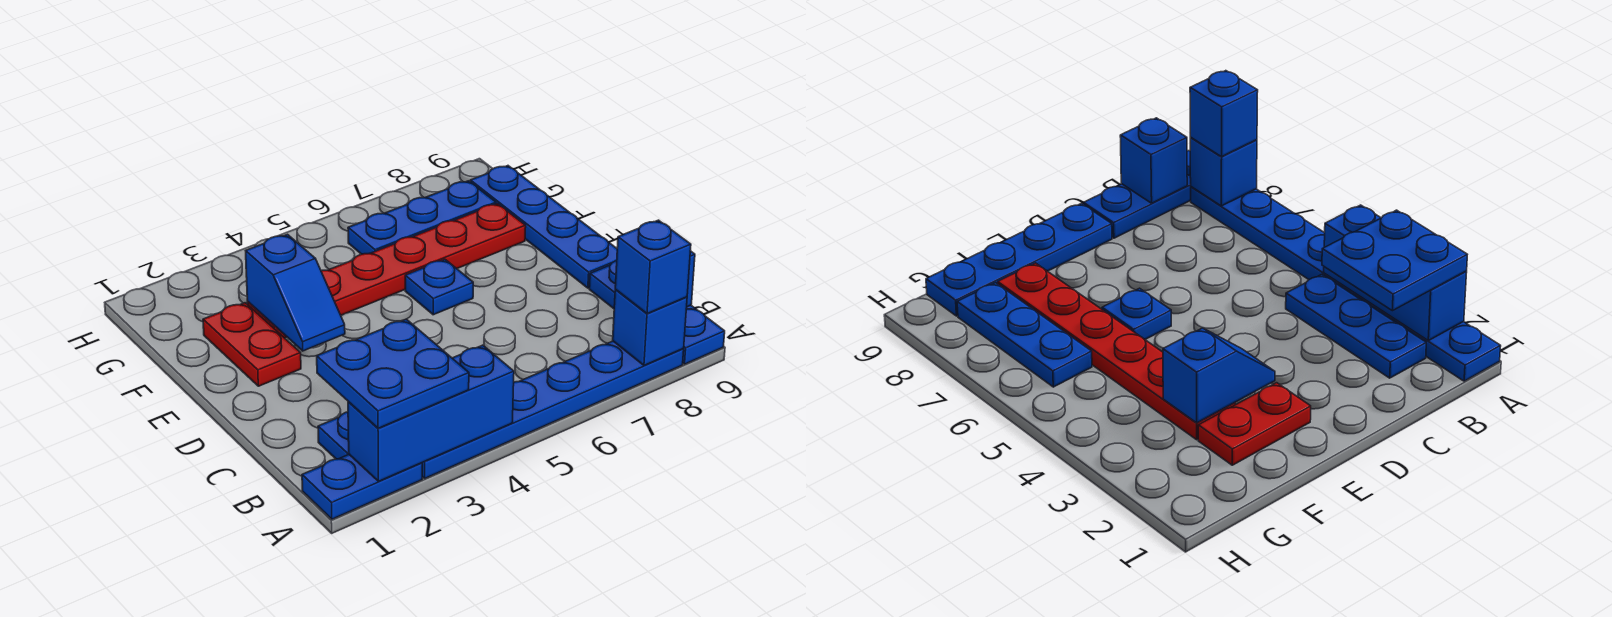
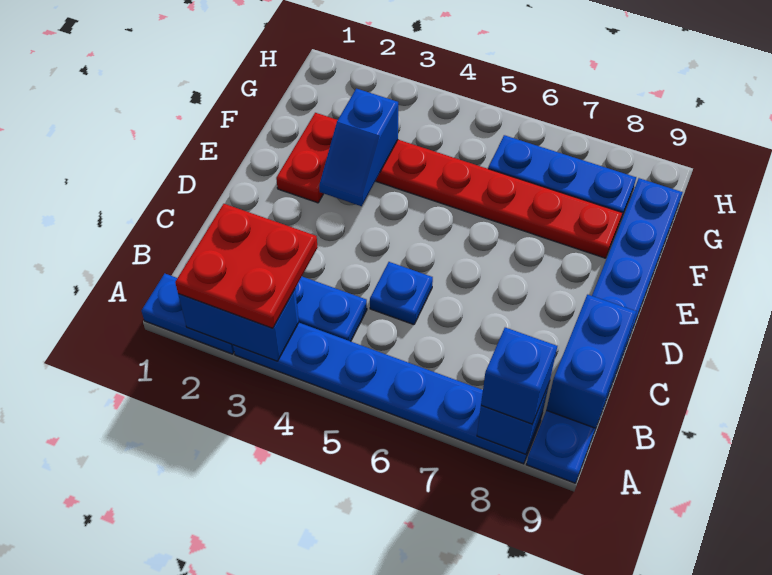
blue 1x3 brick [348,345,514,481] -> blue 1x2 brick [178,290,299,361]
blue 2x2 plate [317,319,469,428] -> red 2x2 plate [175,204,318,328]
blue 1x1 brick [1120,118,1187,203] -> blue 1x2 brick [546,295,636,428]
blue 1x1 plate [405,259,473,315] -> blue 1x1 plate moved to [370,262,433,325]

